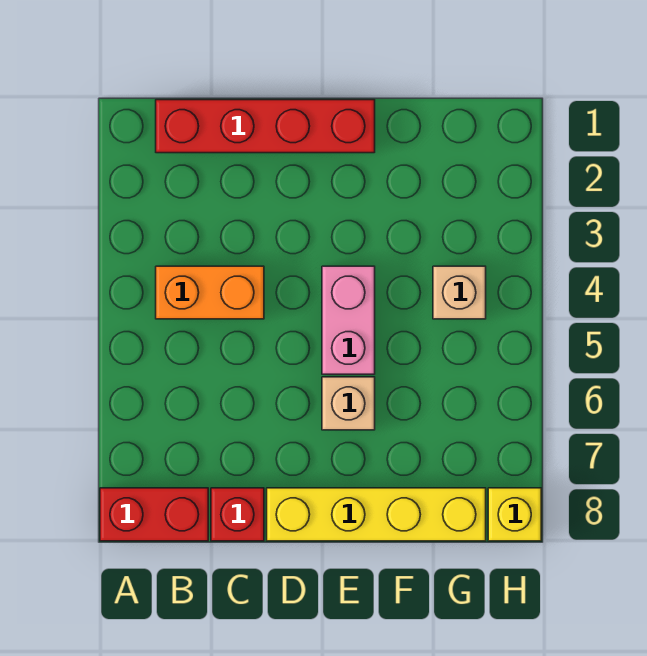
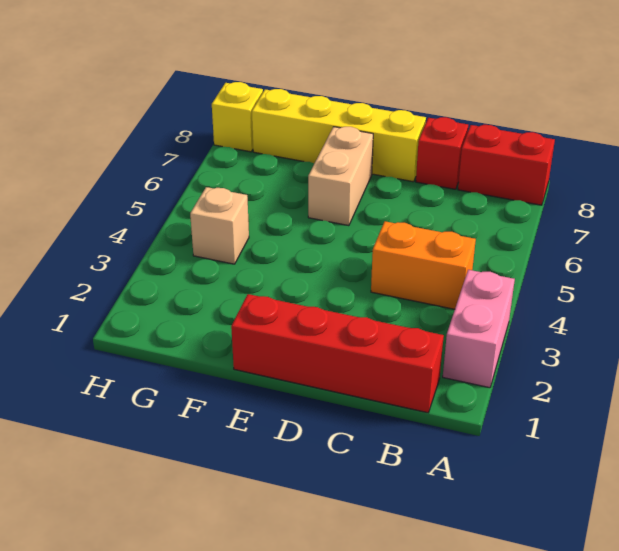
pink 1x2 brick [322,266,375,374] -> pink 1x2 brick moved to [443,270,515,388]
tan 1x1 brick [322,377,375,430] -> tan 1x2 brick [308,127,373,226]

